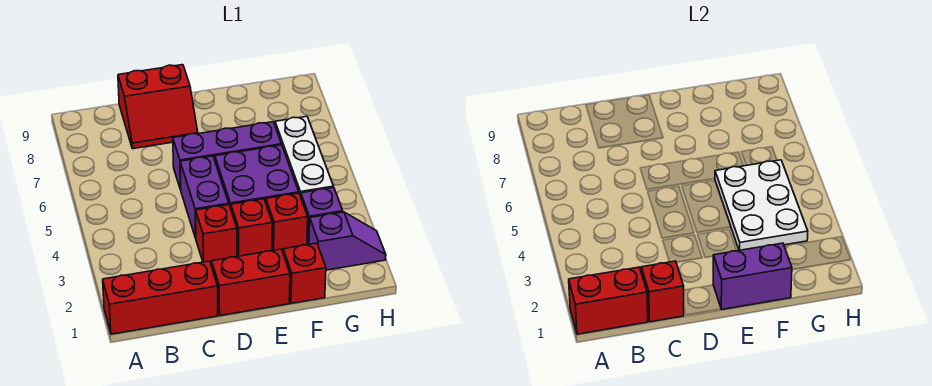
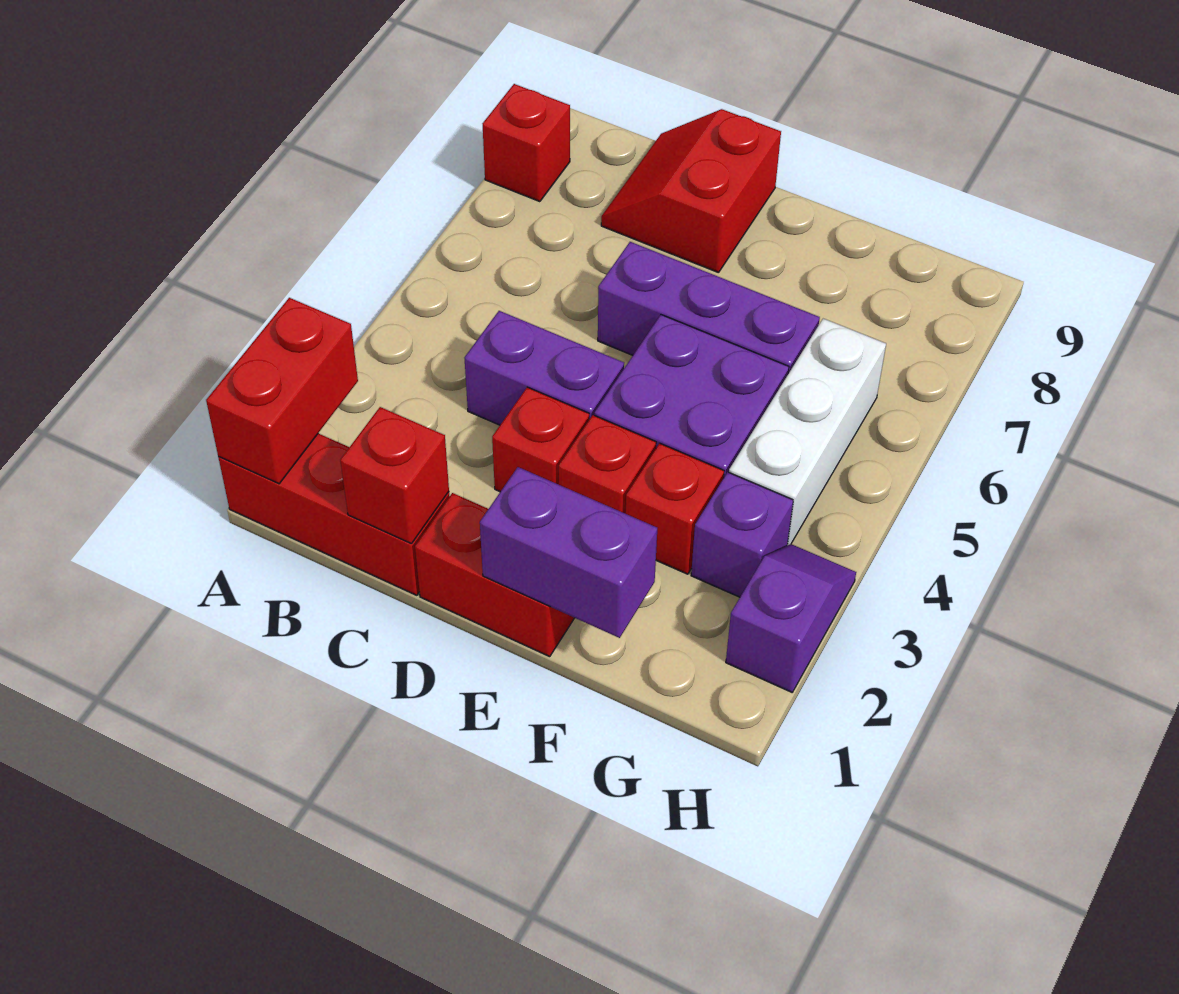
red 1x2 brick [569,267,648,334] -> red 1x2 brick turned to [206,298,358,484]
red 2x2 slope [118,65,198,149] -> red 2x2 slope turned to [601,109,781,273]
purple 1x2 brick [180,156,229,238] -> purple 1x2 brick turned to [465,311,624,425]
red 1x1 brick [283,243,326,304] -> red 1x1 brick moved to [483,84,570,202]
white 2x3 plate [715,160,808,250] -> none
purple 1x2 slope [309,212,386,270] -> purple 1x2 slope turned to [726,544,856,692]

